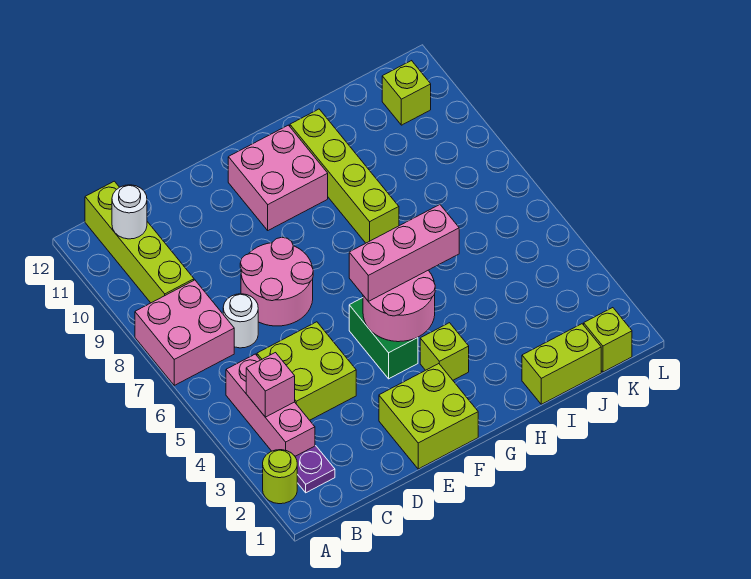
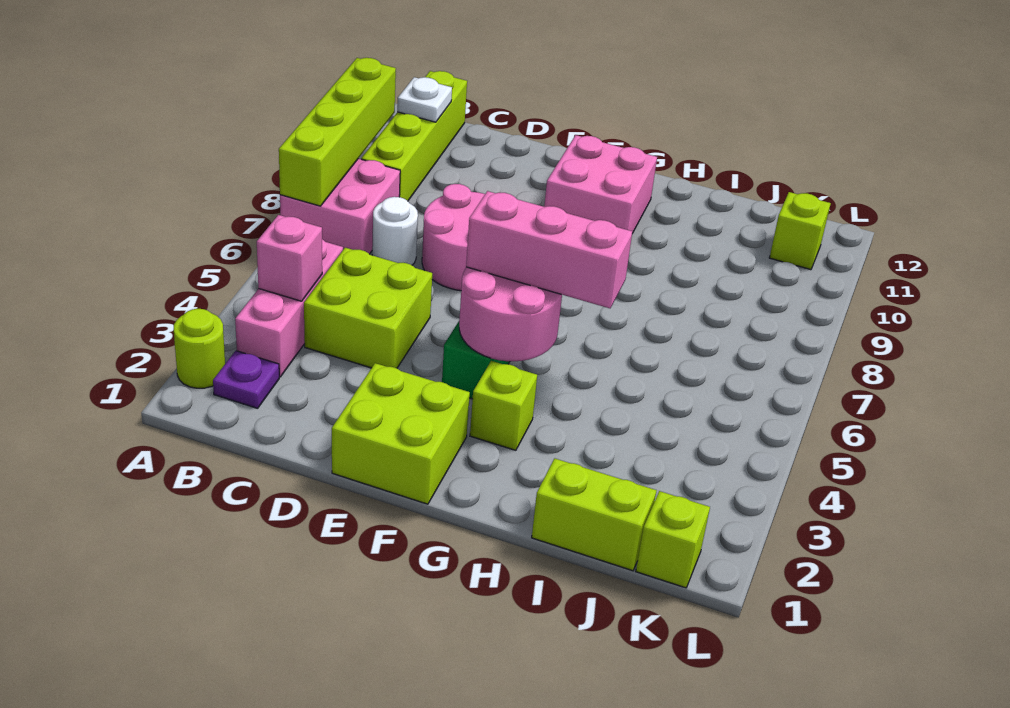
white 1x1 round brick [112,185,147,239] -> white 1x1 plate [397,77,452,122]
lime 1x4 brick [290,109,399,243] -> lime 1x4 brick moved to [279,58,396,206]

